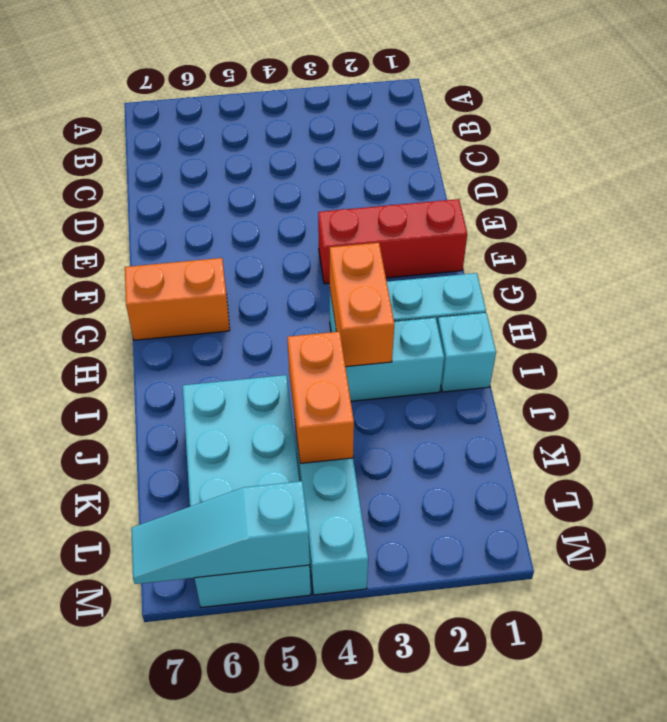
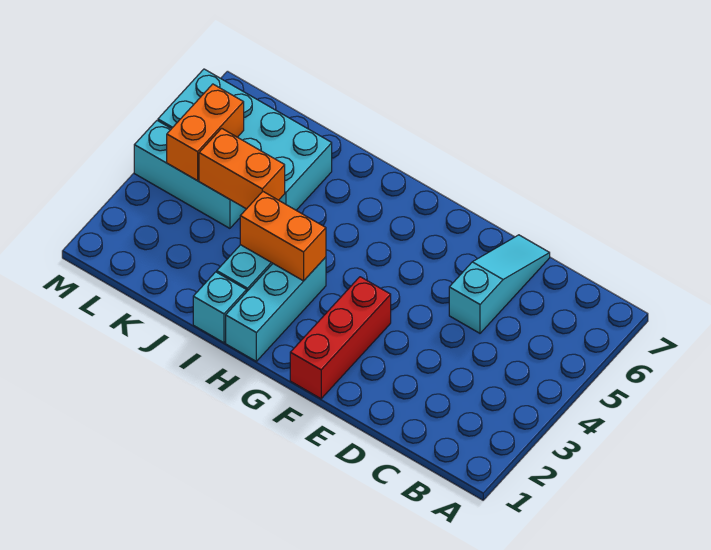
orange 1x2 brick [125,258,230,340] -> orange 1x2 brick moved to [167,84,244,181]
cyan 1x3 slope [131,481,310,584] -> cyan 1x3 slope moved to [449,235,550,333]

